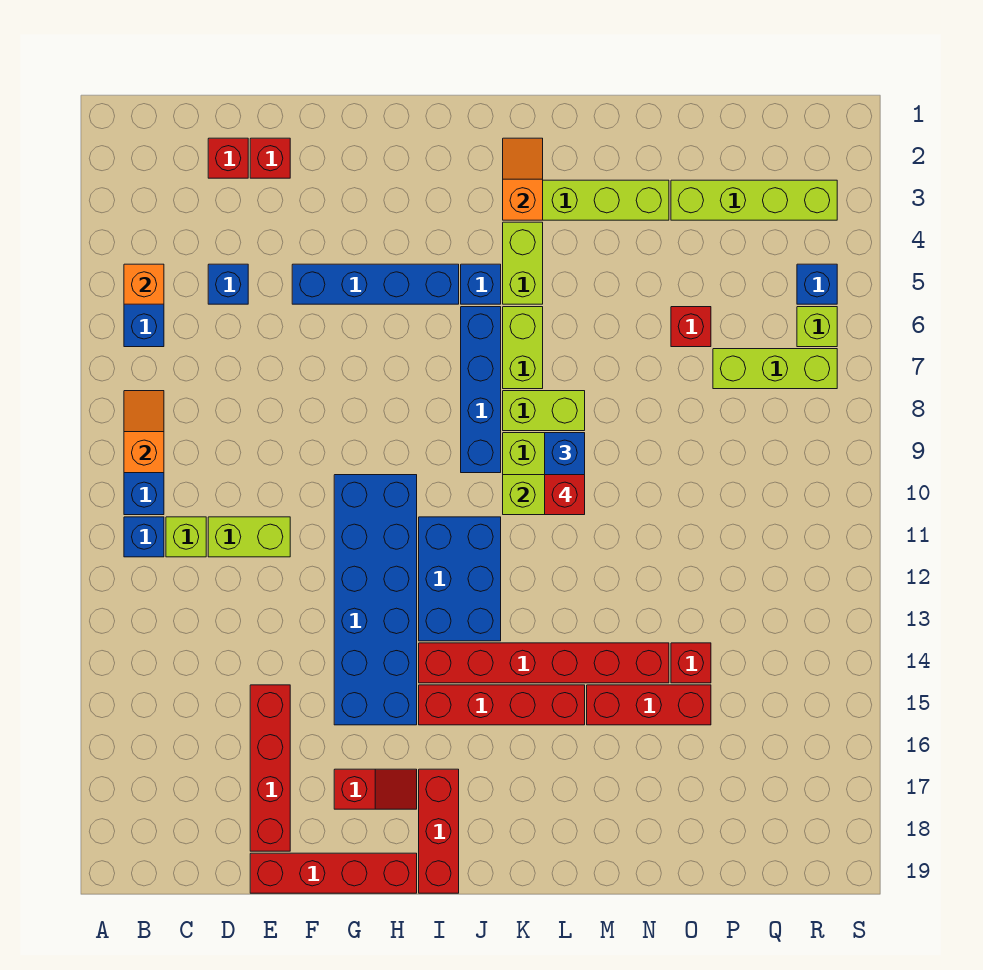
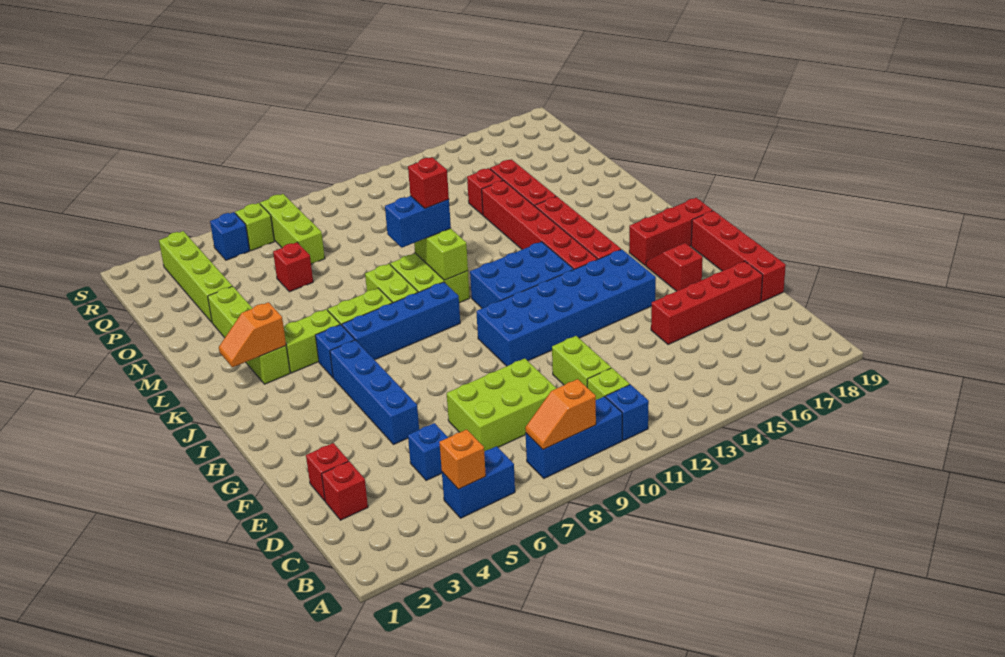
none -> lime 2x3 brick [447,358,557,452]

